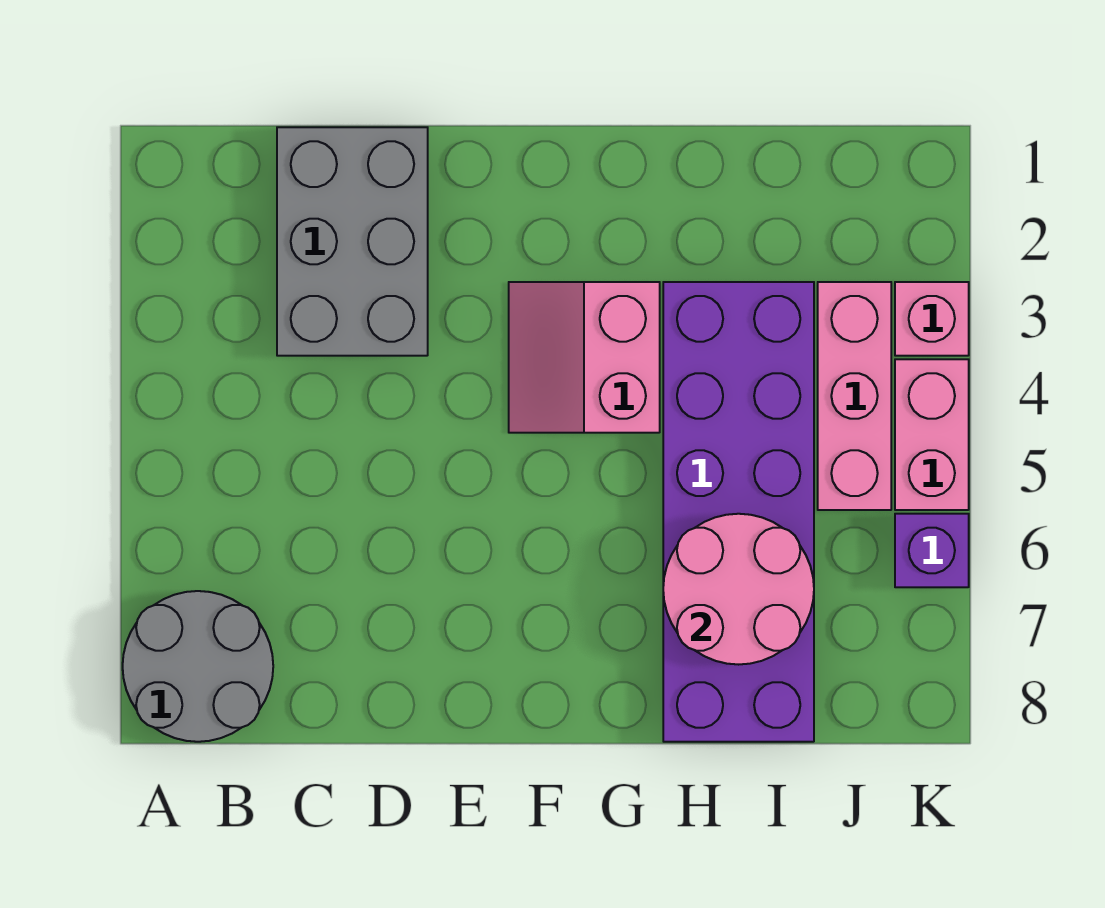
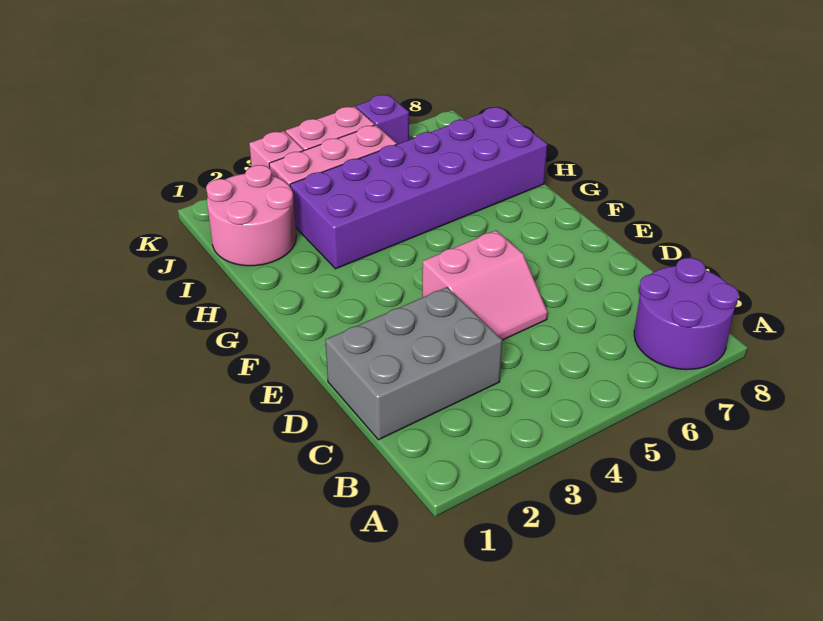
grey 2x2 round brick [123,591,273,742] -> purple 2x2 round brick [634,258,739,370]
pink 2x2 slope [509,282,660,433] -> pink 2x2 slope moved to [422,230,548,340]
pink 2x2 round brick [663,514,814,665] -> pink 2x2 round brick moved to [206,165,296,266]

